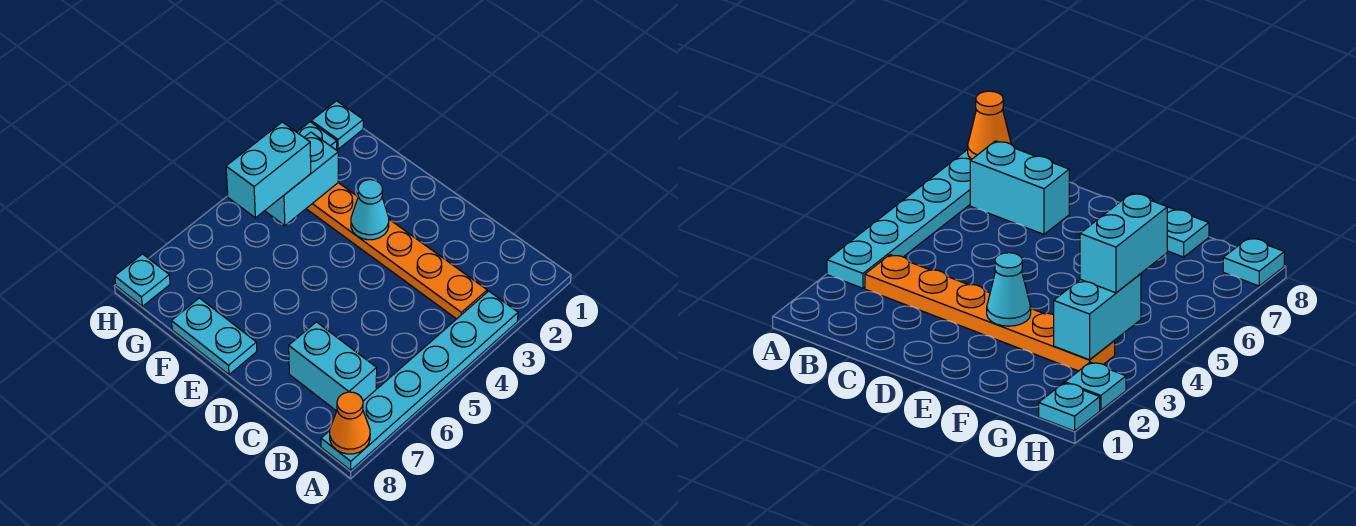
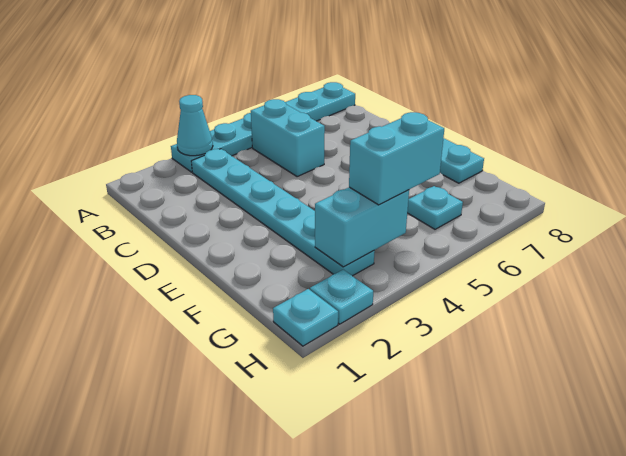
orange 1x1 cone [330,392,370,454] -> none
orange 1x6 plate [306,183,487,319] -> cyan 1x6 plate [191,149,375,276]
cyan 1x2 brick [289,322,377,411] -> cyan 1x2 brick moved to [251,99,325,177]
cyan 1x1 cone [351,180,389,240] -> cyan 1x1 cone moved to [177,95,213,156]
cyan 1x1 plate [115,254,170,306] -> cyan 1x1 plate moved to [407,186,463,229]

